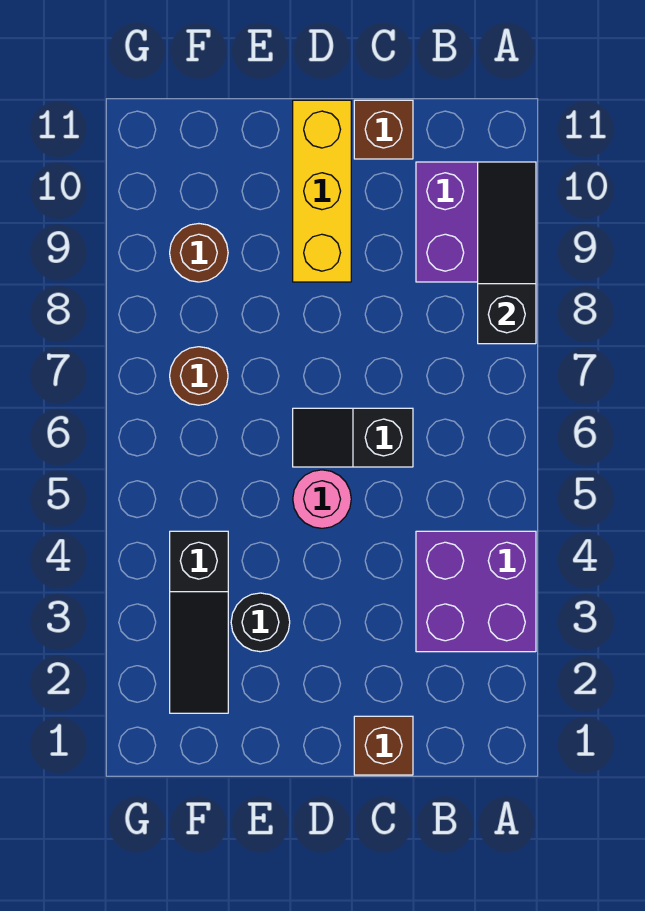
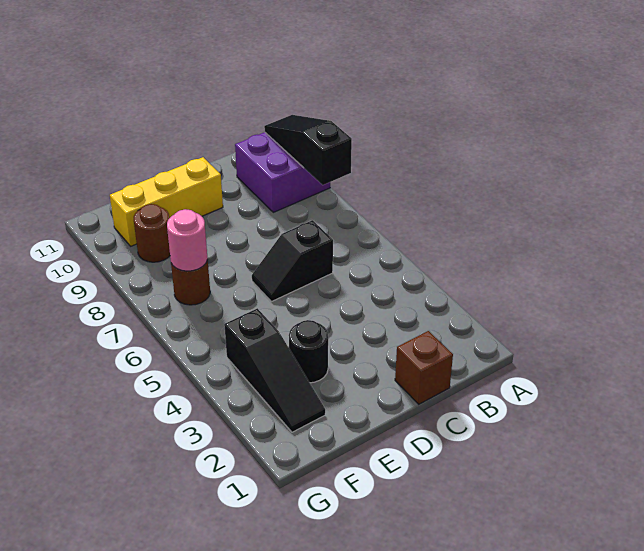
purple 2x2 brick [416,531,536,652] -> none
brown 1x1 brick [354,100,413,159] -> none
pink 1x1 round brick [293,470,351,528] -> pink 1x1 round brick moved to [167,209,208,271]
yellow 1x3 brick [293,100,351,282] -> yellow 1x3 brick turned to [110,157,223,246]

